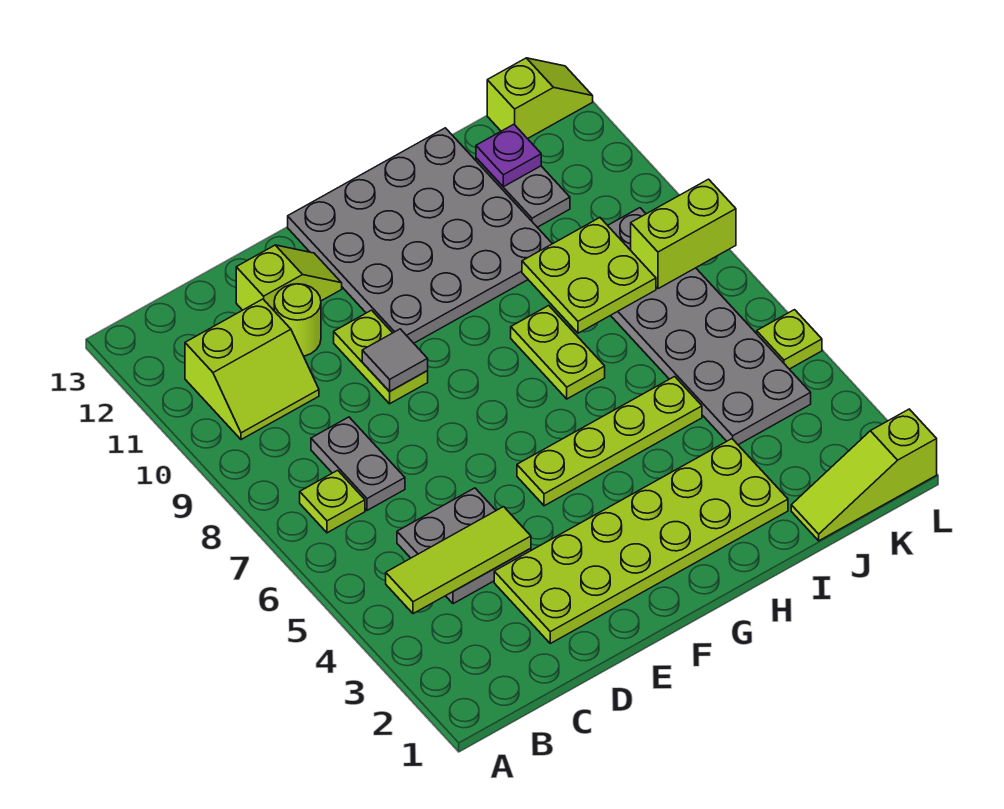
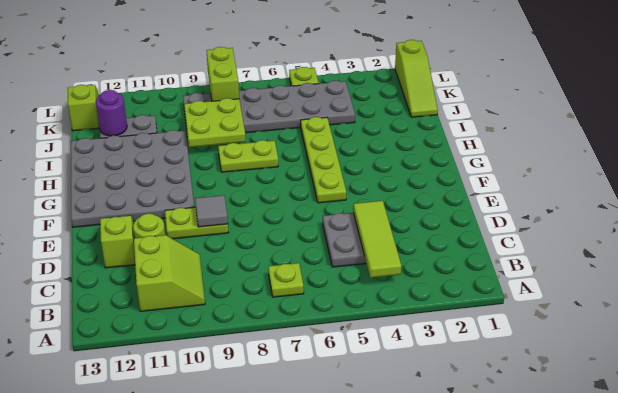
grey 1x2 plate [311,417,405,510] -> none
lime 2x6 plate [494,439,788,643] -> none
purple 1x1 plate [476,124,541,187] -> purple 1x1 round brick [96,90,127,136]

